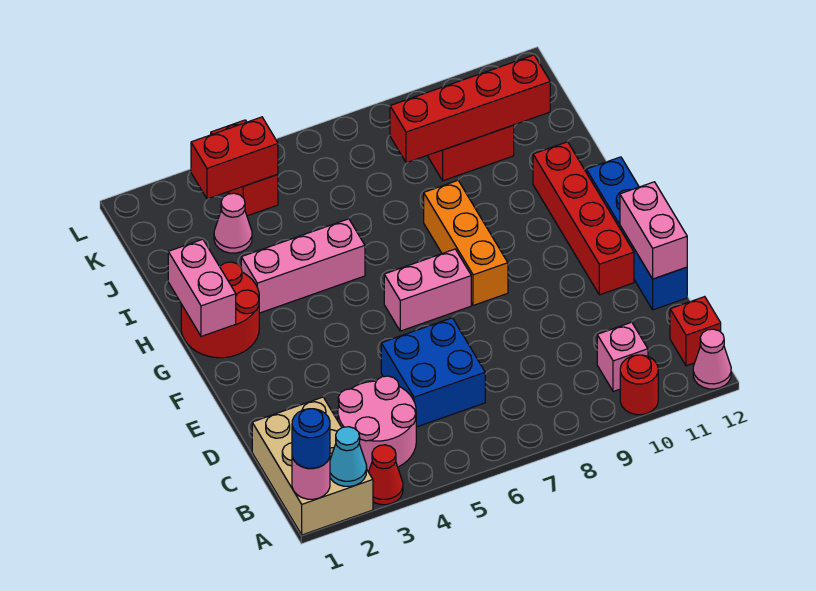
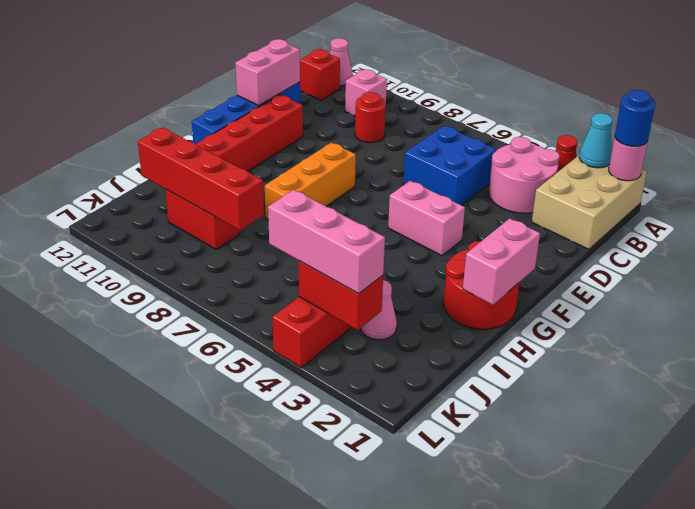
red 1x1 round brick [620,355,658,415] -> red 1x1 round brick moved to [355,92,386,143]
pink 1x2 brick [384,249,471,331] -> pink 1x2 brick moved to [388,181,465,256]
pink 1x3 brick [241,219,365,313] -> pink 1x3 brick moved to [268,190,385,294]

